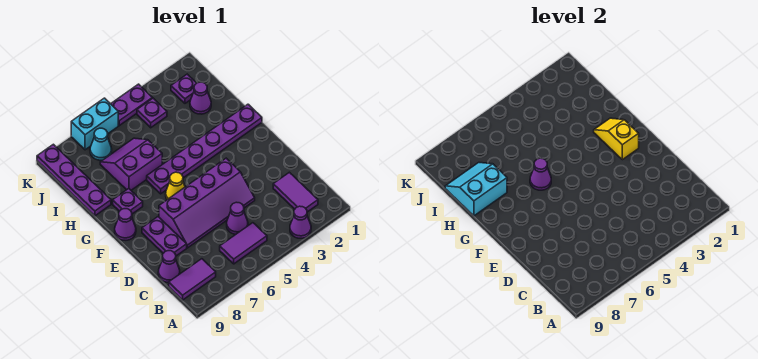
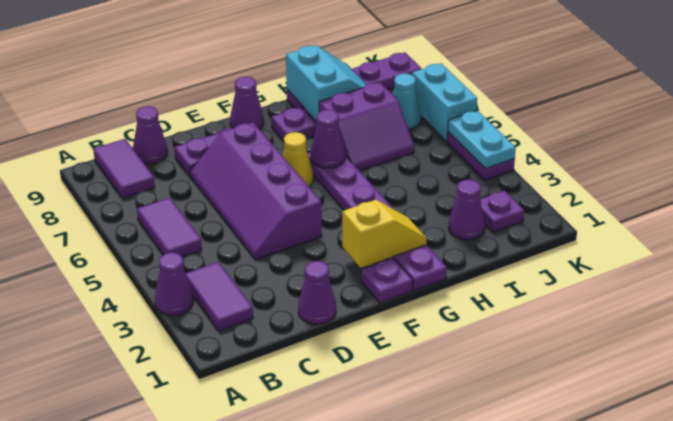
purple 1x2 tile [273,172,318,212] -> purple 1x2 tile turned to [185,262,253,331]
purple 1x1 cone [227,202,248,234] -> purple 1x1 cone moved to [298,261,336,324]
purple 2x2 slope [100,138,162,190] -> purple 2x2 slope turned to [319,83,414,171]
purple 1x1 plate [137,98,167,128] -> purple 1x1 plate moved to [361,258,413,303]
none -> cyan 1x2 plate [448,111,516,168]

